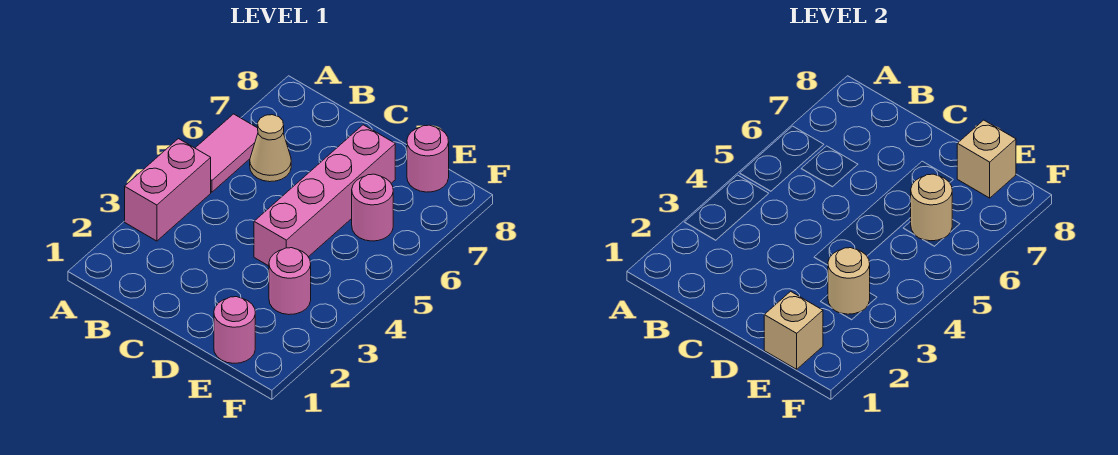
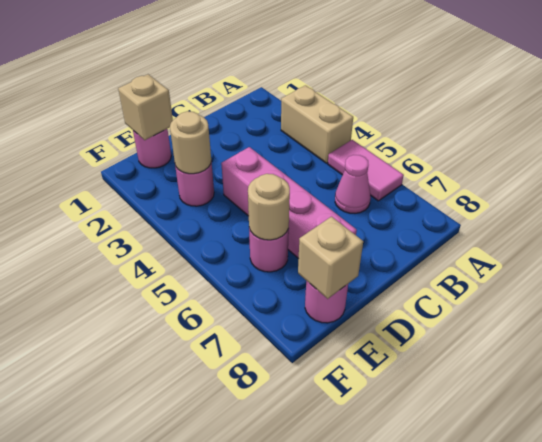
pink 1x2 brick [125,139,211,241] -> tan 1x2 brick [281,85,353,163]
tan 1x1 cone [250,115,291,182] -> pink 1x1 cone [335,155,371,213]

